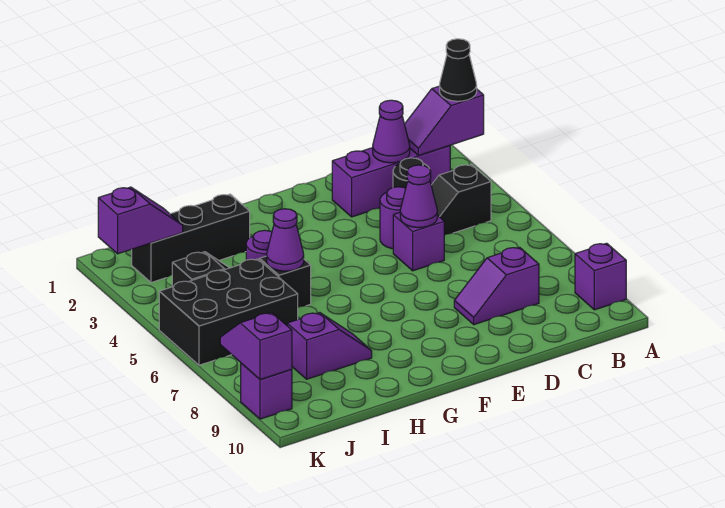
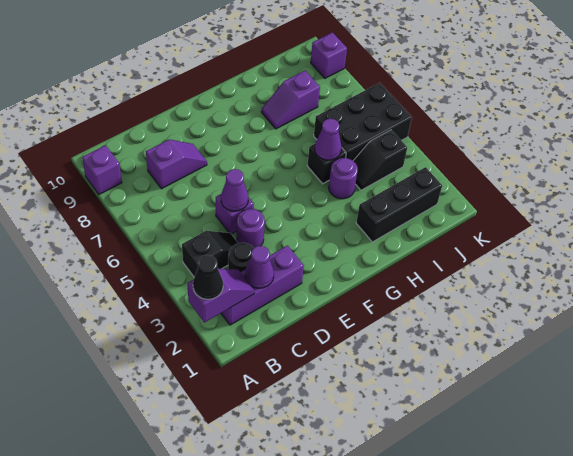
purple 1x2 slope [98,187,183,254] -> none
purple 1x2 slope [220,313,292,379] -> none

